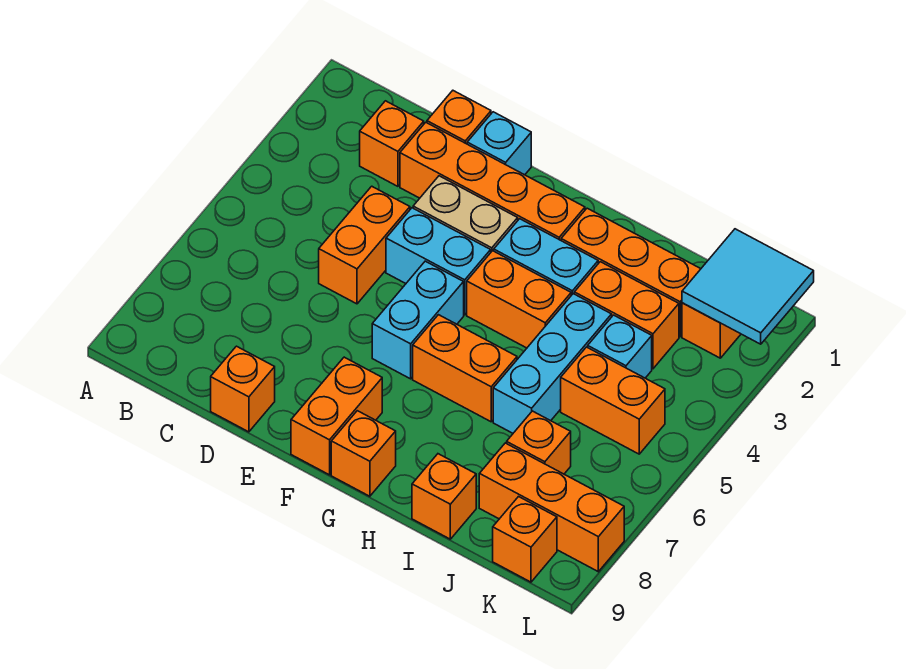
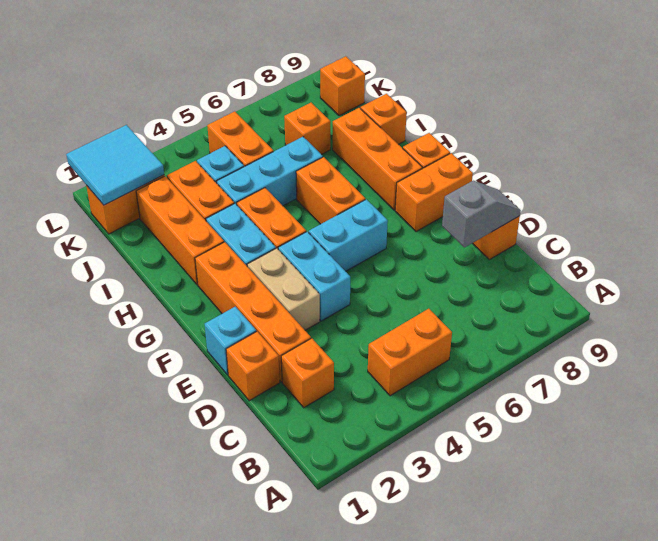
orange 1x2 brick [319,186,410,304] -> orange 1x2 brick moved to [368,309,452,396]
none -> grey 1x2 slope [442,181,521,247]
orange 1x3 brick [479,443,624,572] -> orange 1x3 brick moved to [333,108,422,210]

